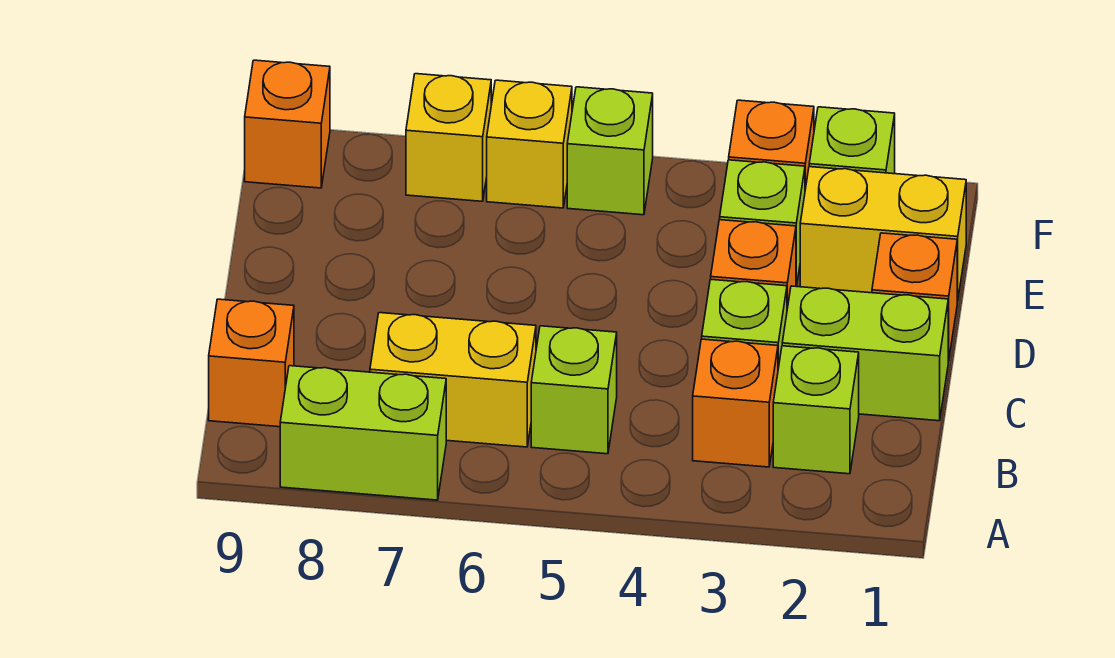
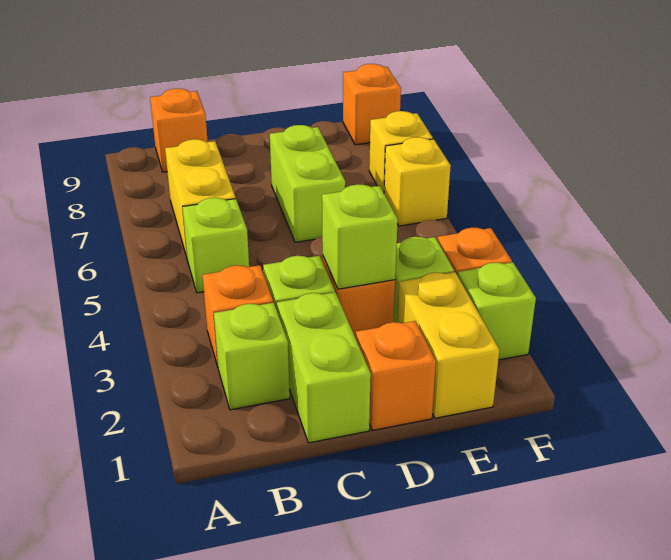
lime 1x2 brick [280,366,446,500] -> lime 1x2 brick moved to [270,125,345,242]
lime 1x1 brick [567,87,653,215] -> lime 1x1 brick moved to [322,184,398,289]

